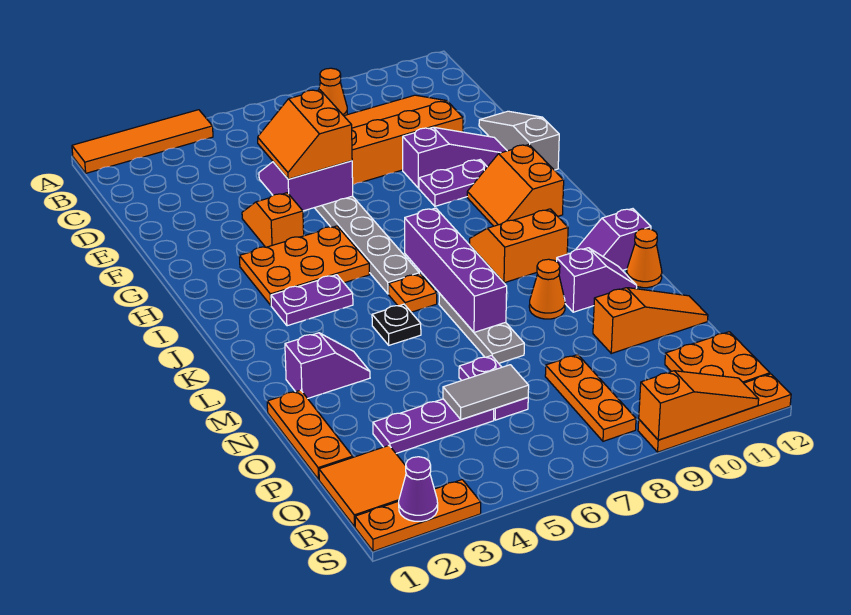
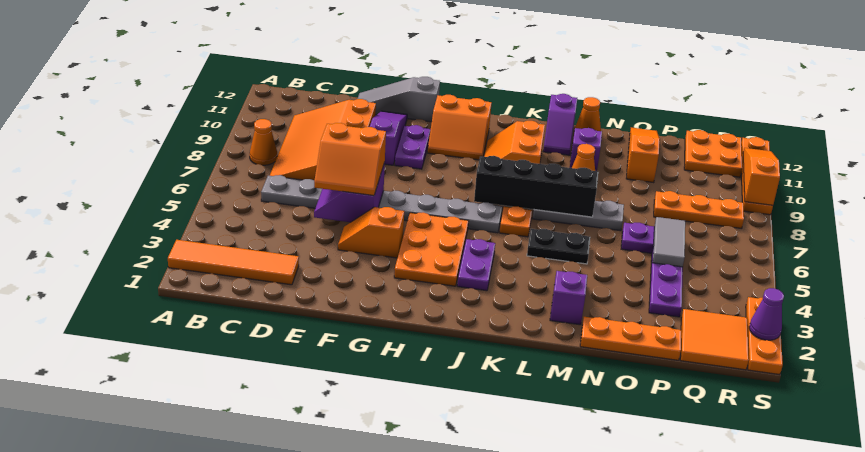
orange 1x4 tile [72,110,213,173] -> orange 1x4 tile turned to [168,240,299,285]
purple 1x4 brick [405,208,507,332] -> black 1x4 brick [474,156,598,217]
black 1x1 plate [372,304,421,345] -> black 1x2 plate [527,229,590,264]

